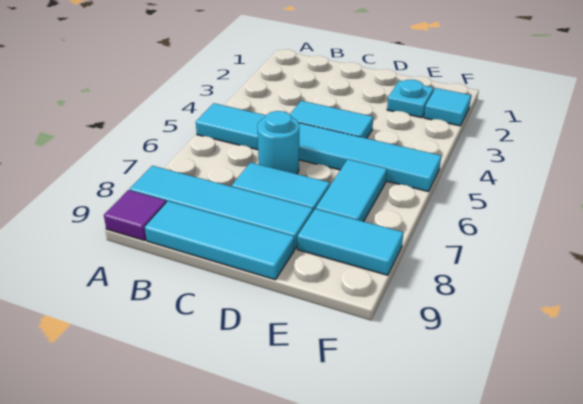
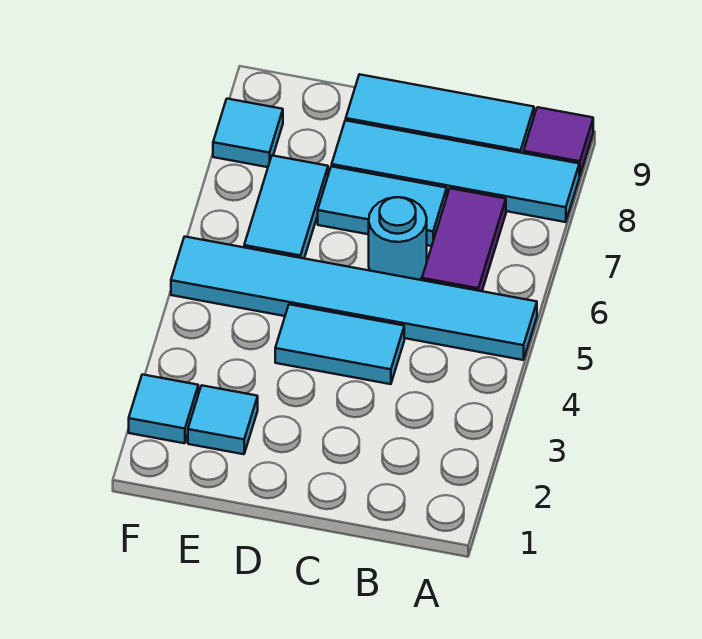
none -> purple 1x2 tile [422,188,506,291]
cyan 1x1 plate [387,80,434,118] -> cyan 1x1 tile [188,385,258,454]
cyan 1x2 tile [297,209,404,275] -> cyan 1x1 tile [213,99,283,167]

